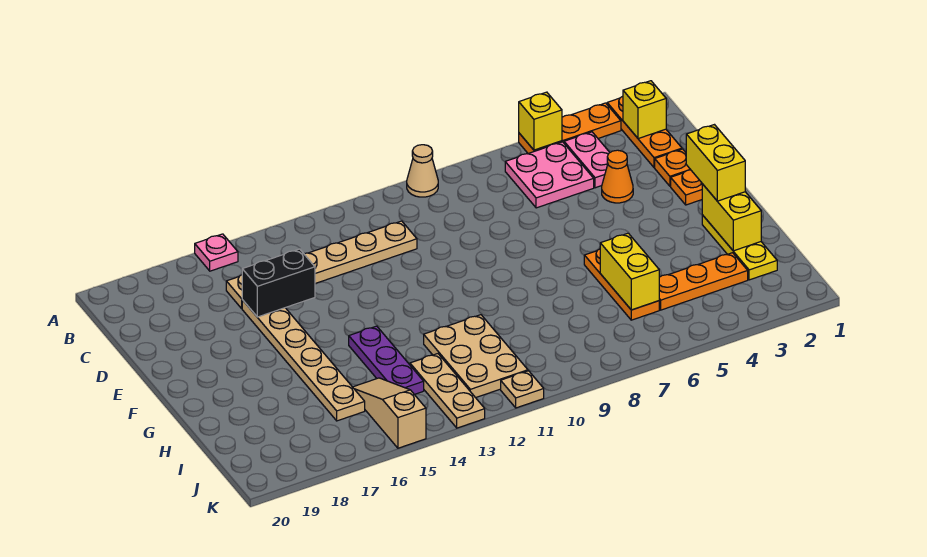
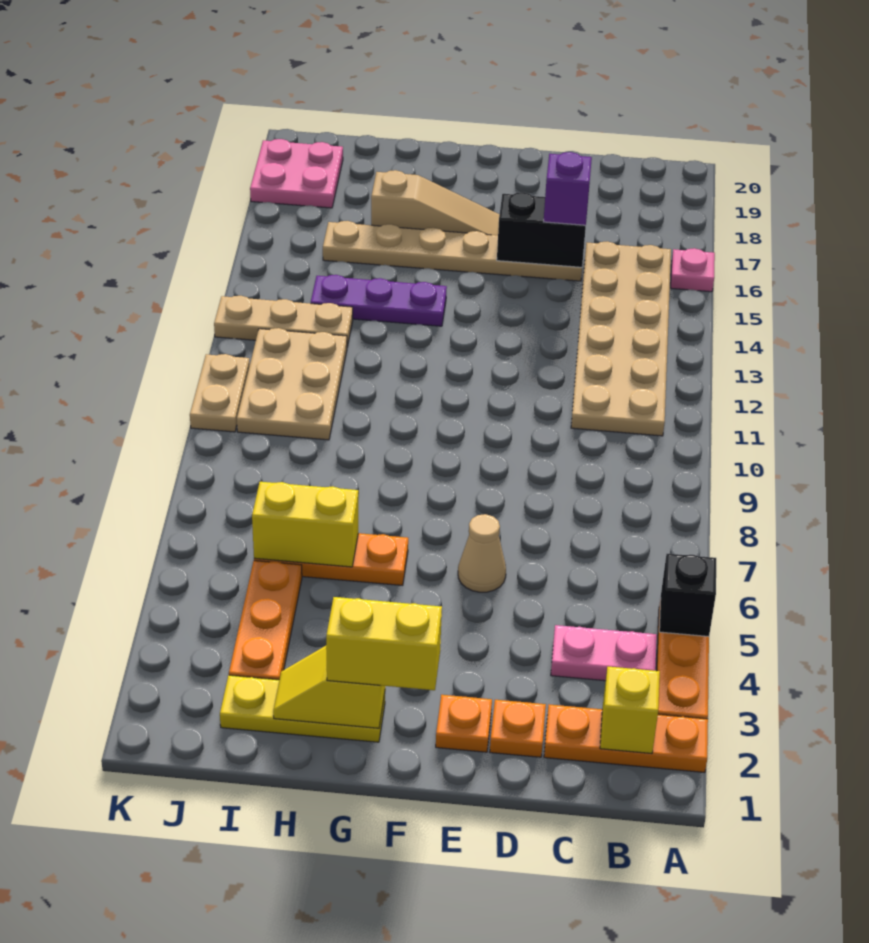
yellow 1x1 brick [519,92,562,150] -> black 1x1 brick [659,554,716,637]
tan 1x1 cone [407,145,438,197] -> tan 1x1 cone moved to [458,514,506,592]
pink 2x2 plate [505,142,594,208] -> pink 2x2 plate moved to [250,139,343,208]
tan 1x6 plate [226,221,417,308] -> tan 2x6 plate [571,241,671,436]
orange 1x1 cone [602,150,633,203] -> none
black 1x2 brick [242,249,315,317] -> black 1x2 brick turned to [497,192,586,267]
none -> purple 1x1 brick [544,152,592,225]
yellow 1x2 brick [702,184,761,251] -> yellow 1x2 slope [273,646,385,728]
tan 2x3 plate [424,315,528,398] -> tan 2x3 plate turned to [237,328,347,440]
tan 1x3 slope [353,378,426,448] -> tan 1x3 slope moved to [371,170,500,235]
tan 1x1 plate [501,371,544,408] -> tan 1x2 plate [190,354,250,432]

